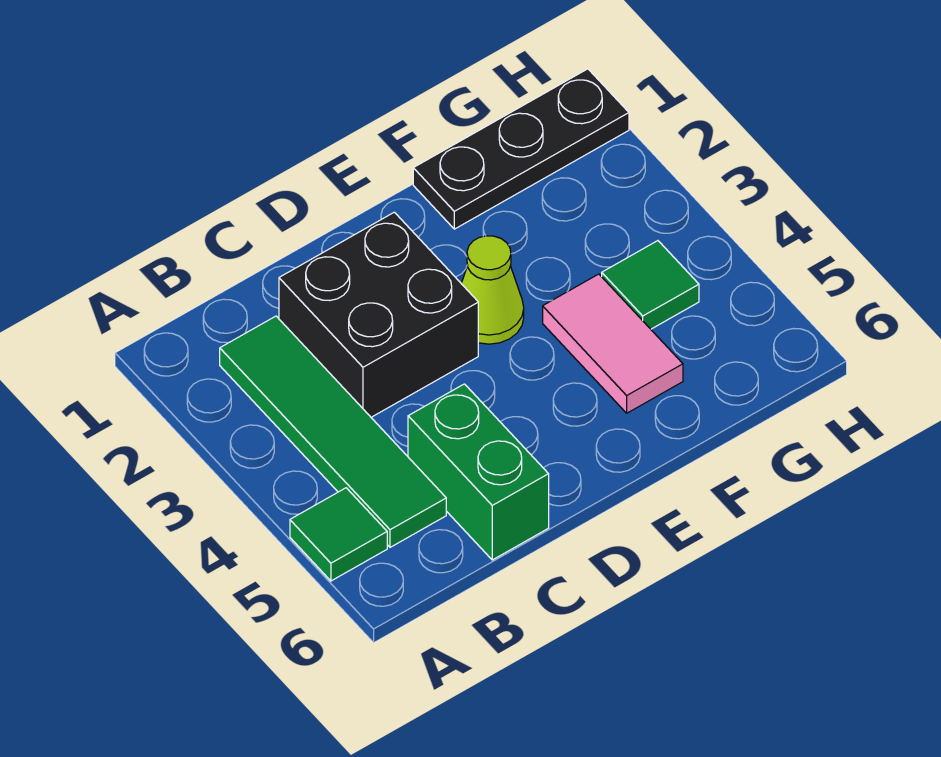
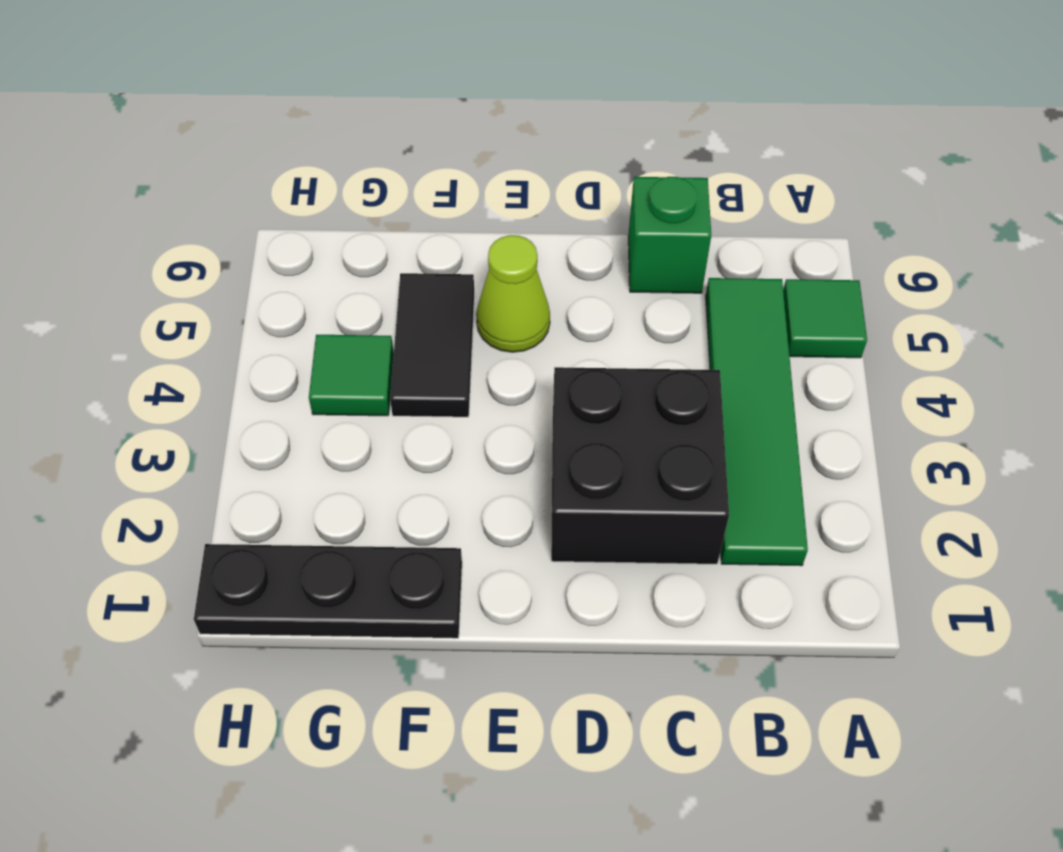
green 1x2 brick [408,384,549,560] -> green 1x1 brick [628,177,711,293]
lime 1x1 cone [461,236,524,344] -> lime 1x1 cone moved to [476,235,550,352]
pink 1x2 tile [543,274,683,413] -> black 1x2 tile [390,273,474,417]

